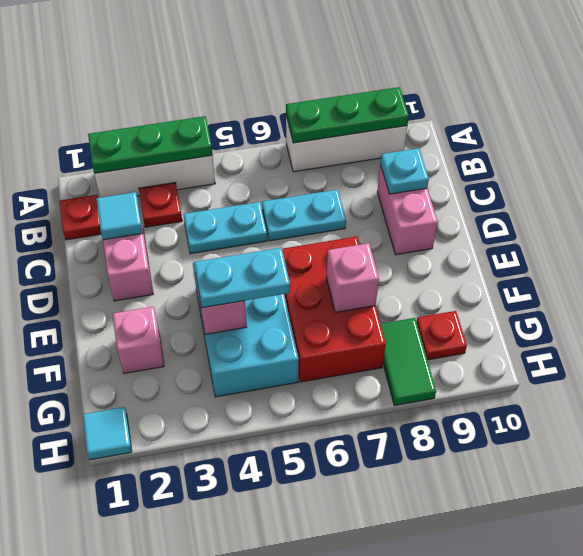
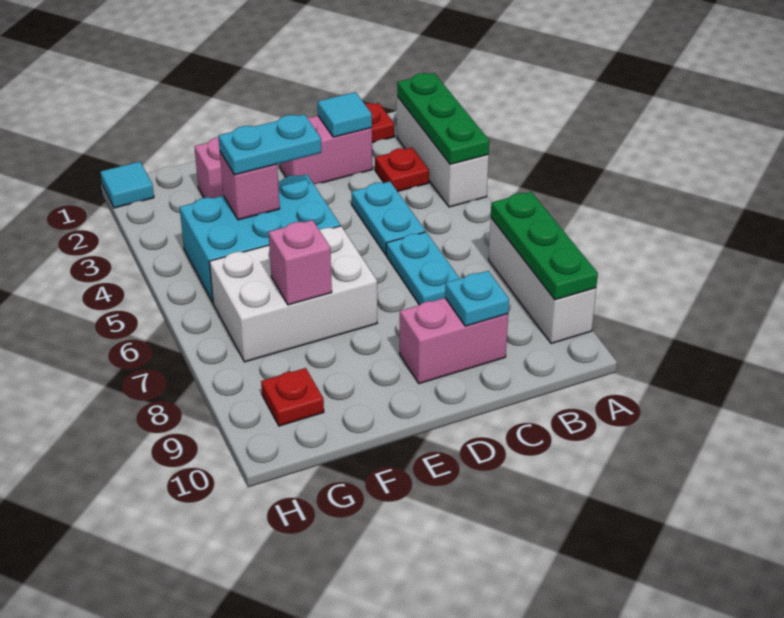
red 2x3 brick [282,237,386,382] -> white 2x3 brick [209,226,377,362]
cyan 1x2 plate [194,248,290,308] -> cyan 1x2 plate turned to [218,114,321,175]
green 1x2 tile [381,318,436,406] -> none

